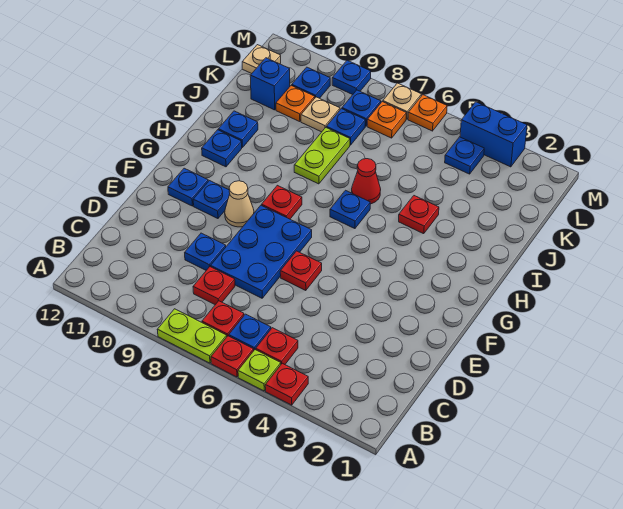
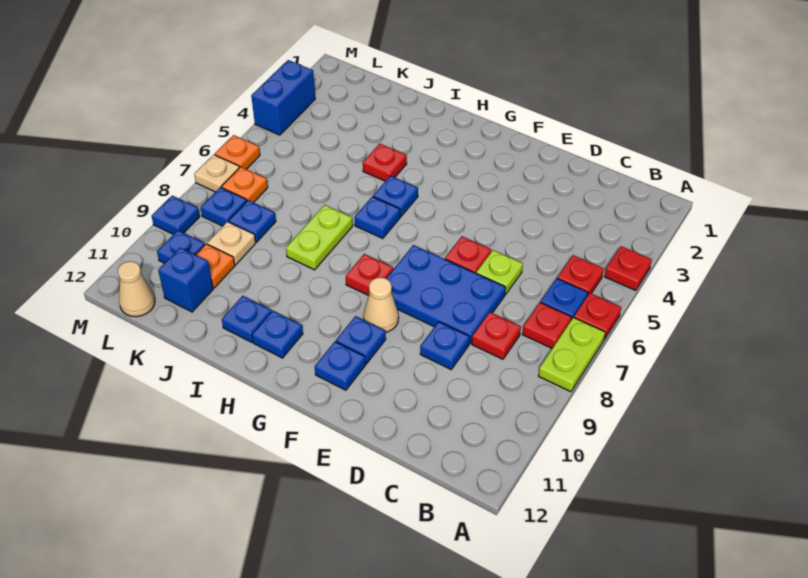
lime 1x1 plate [238,350,281,391] -> lime 1x1 plate moved to [476,250,523,294]
red 1x1 cone [352,159,381,204] -> none
lime 1x2 plate [294,128,350,184] -> lime 1x2 plate turned to [286,205,353,270]
blue 1x1 plate [445,137,484,174] -> blue 1x1 plate moved to [373,176,418,217]
tan 1x1 plate [242,45,281,74] -> tan 1x1 cone [118,261,155,317]

